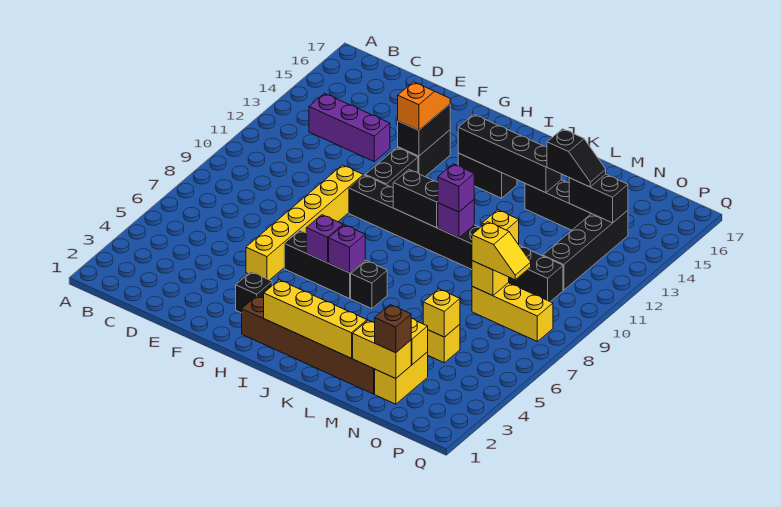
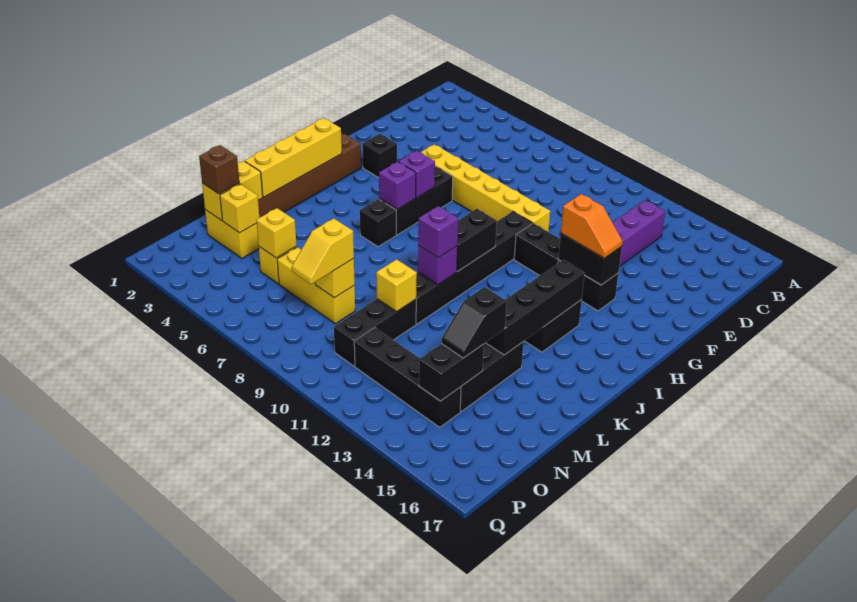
yellow 1x3 brick [472,283,553,341] -> yellow 1x3 brick turned to [277,247,355,324]

